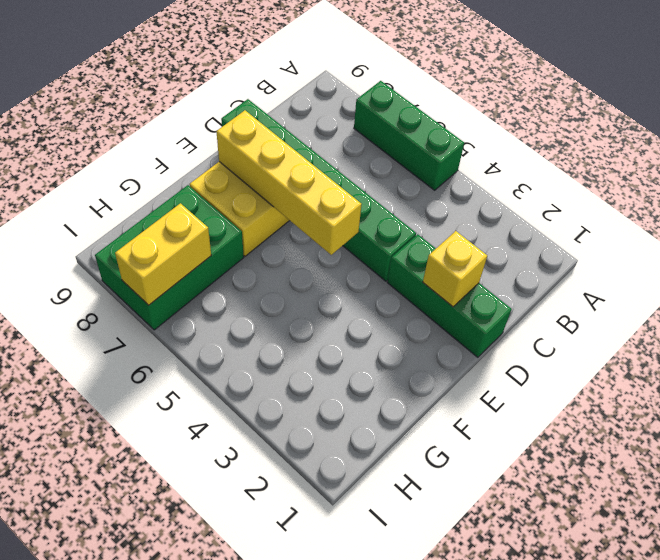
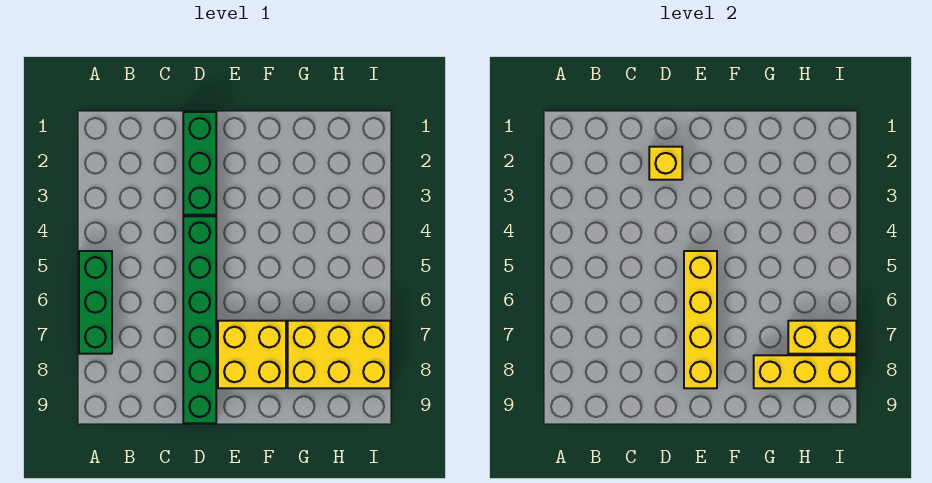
green 2x3 brick [95,185,244,330] -> yellow 2x3 brick [288,321,390,388]
none -> yellow 1x3 brick [754,355,856,388]

